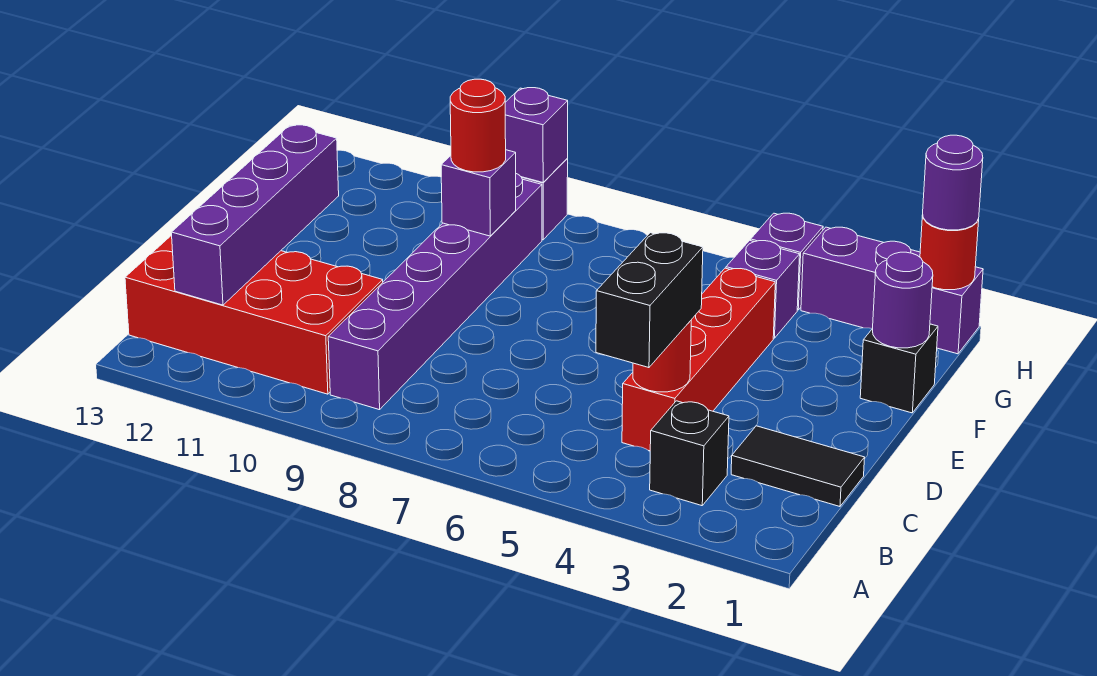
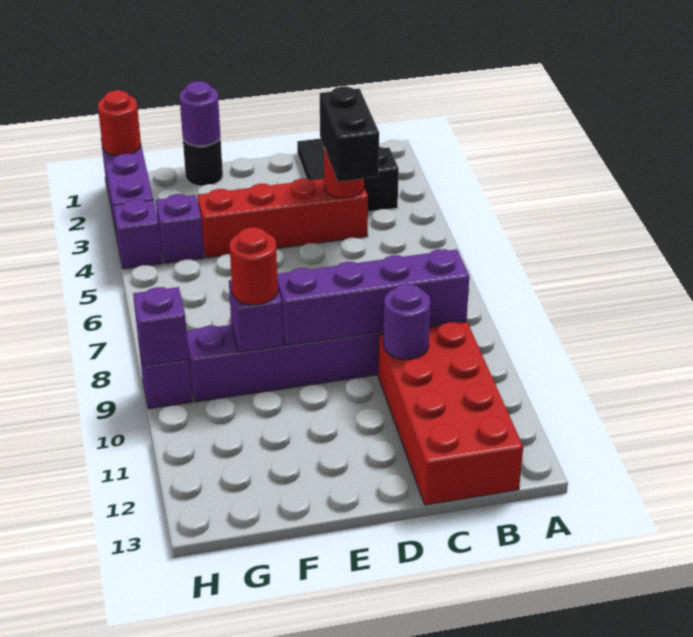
black 1x2 brick [596,233,703,368] -> black 1x2 brick turned to [320,87,379,182]
purple 1x4 brick [171,125,339,305] -> purple 1x4 brick moved to [277,249,469,346]
black 1x1 brick [860,324,938,413] -> black 1x1 round brick [183,137,223,186]
purple 1x1 round brick [923,135,983,230] -> purple 1x1 round brick moved to [383,284,431,360]

